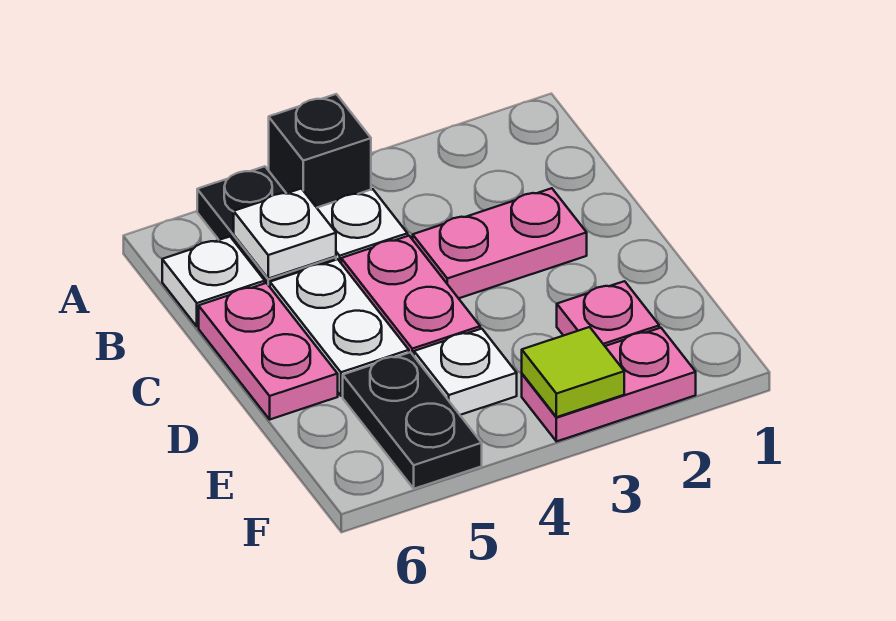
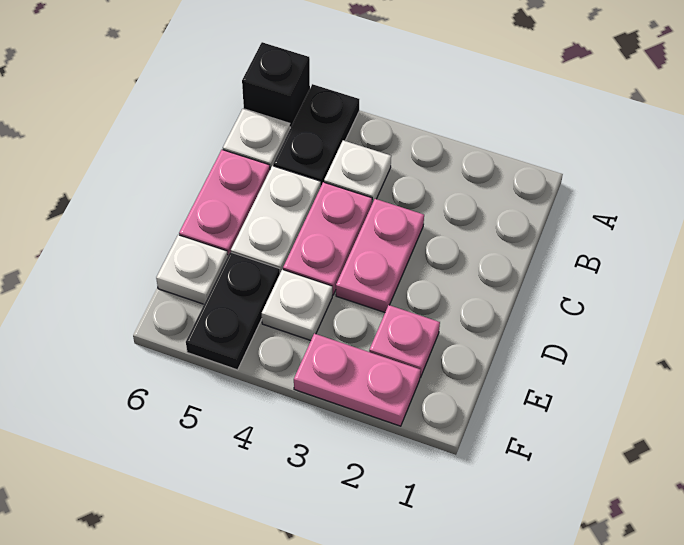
black 1x1 brick [269,94,371,208] -> black 1x1 brick moved to [242,42,310,128]
white 1x1 plate [234,189,336,279] -> white 1x1 plate moved to [156,235,228,304]
pink 1x2 plate [413,188,587,298] -> pink 1x2 plate turned to [336,199,424,312]
lime 1x1 tile [522,327,624,417] -> none

